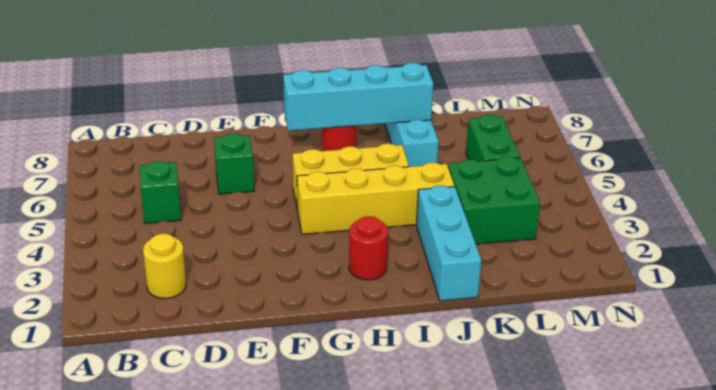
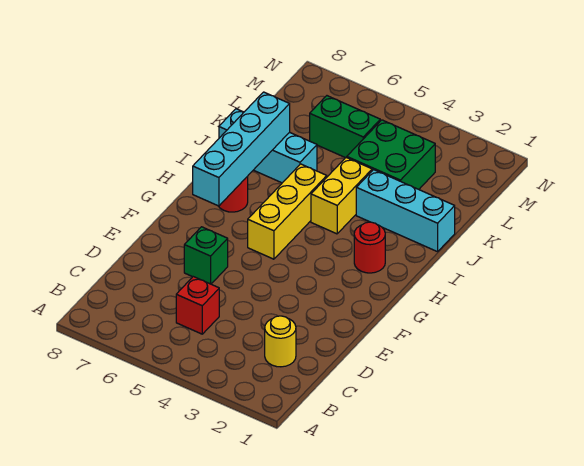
green 1x1 brick [140,161,181,223] -> red 1x1 brick [176,277,219,334]
yellow 1x4 brick [297,163,454,234] -> yellow 1x2 brick [311,157,372,234]

